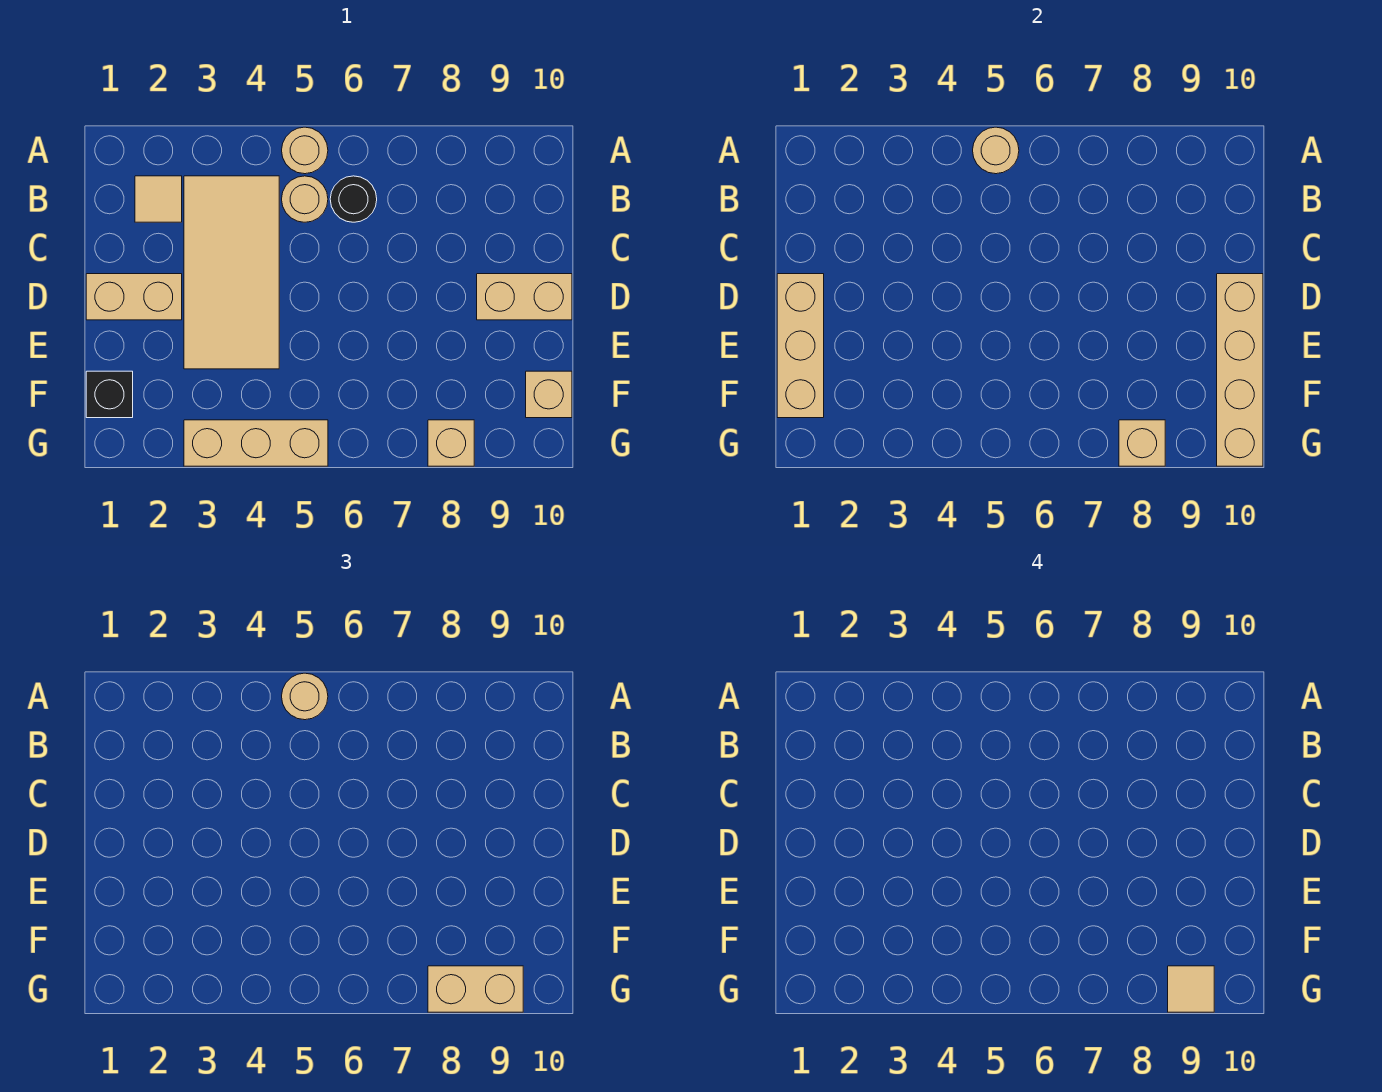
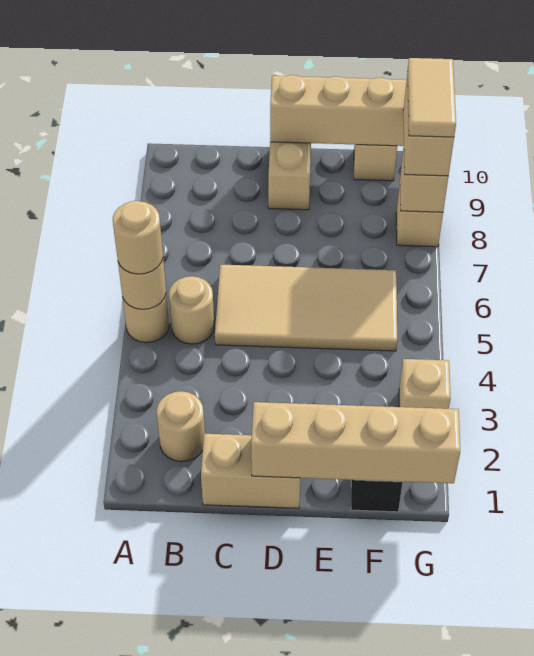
tan 1x1 tile [135,176,182,222] -> tan 1x1 round brick [157,391,205,462]
tan 2x4 tile [184,176,279,369] -> tan 2x4 tile moved to [215,265,397,351]
black 1x1 round brick [330,176,377,222] -> none
tan 1x2 brick [86,274,182,320] -> tan 1x2 brick turned to [201,434,300,508]
tan 1x3 brick [777,274,824,418] -> tan 1x4 brick [251,402,460,483]
tan 1x3 brick [184,420,328,466] -> tan 1x1 brick [399,359,451,409]
tan 1x1 tile [1168,966,1214,1012] -> tan 1x2 tile [407,58,456,137]

